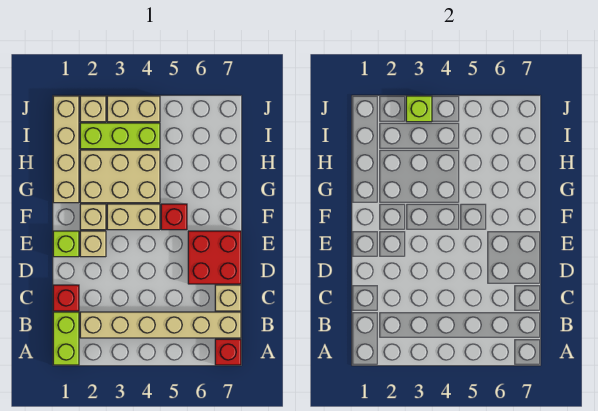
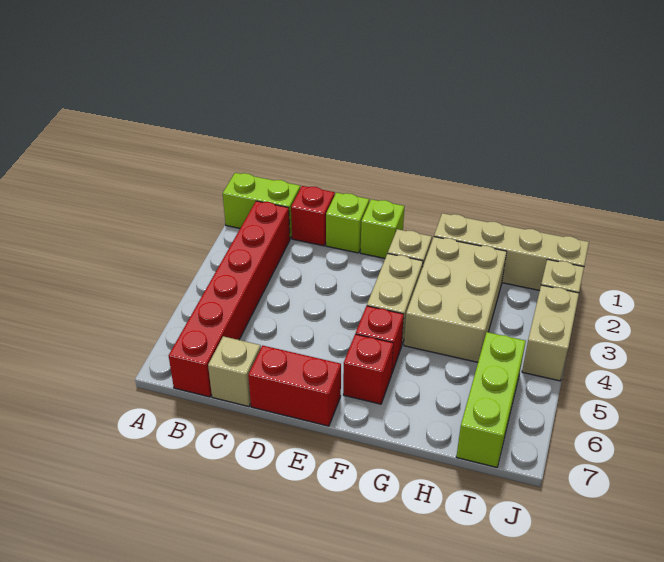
red 1x1 brick [215,339,241,365] -> red 1x1 brick moved to [343,334,393,404]
tan 1x6 brick [80,312,241,338] -> red 1x6 brick [169,201,290,397]
red 2x2 brick [188,231,241,284] -> red 1x2 brick [248,345,341,426]
tan 1x1 brick [80,231,106,257] -> none
lime 1x3 brick [80,123,160,149] -> lime 1x3 brick moved to [456,332,526,467]
lime 1x1 brick [406,96,432,122] -> lime 1x1 brick moved to [326,193,369,253]

